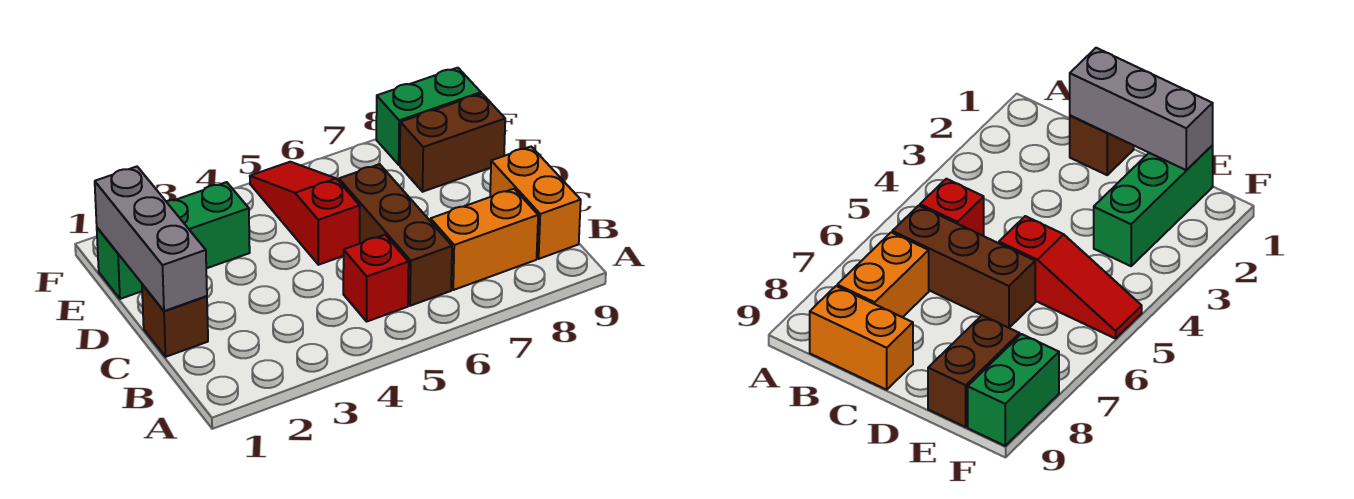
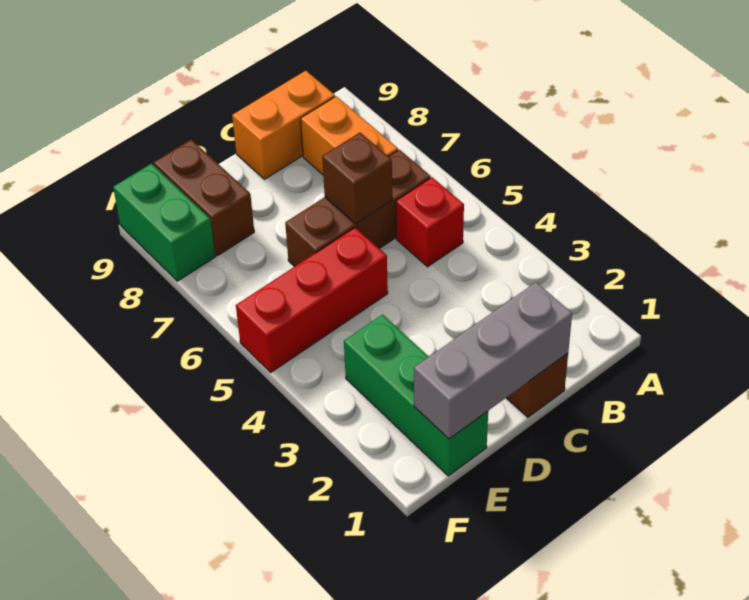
none -> brown 1x1 brick [322,133,392,224]
red 1x3 slope [250,162,360,265] -> red 1x3 brick [236,227,388,372]

